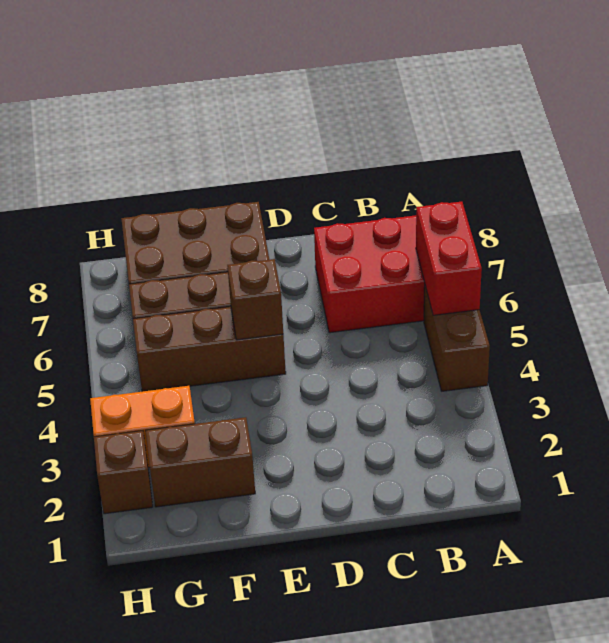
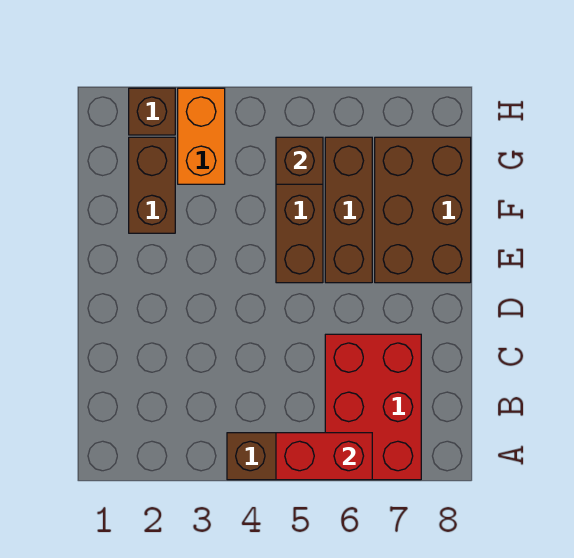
brown 1x1 brick [227,259,283,340] -> brown 1x1 brick moved to [276,137,323,184]

